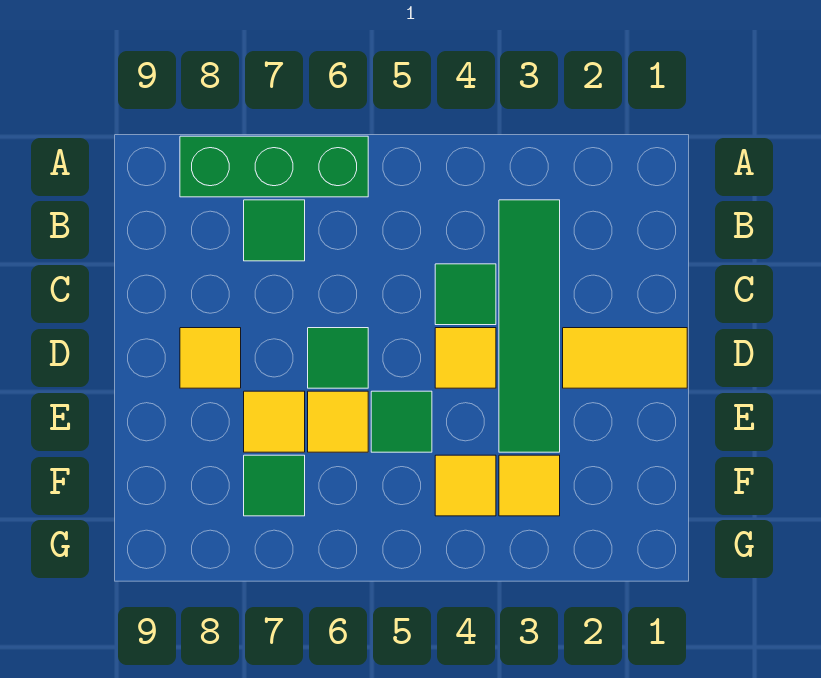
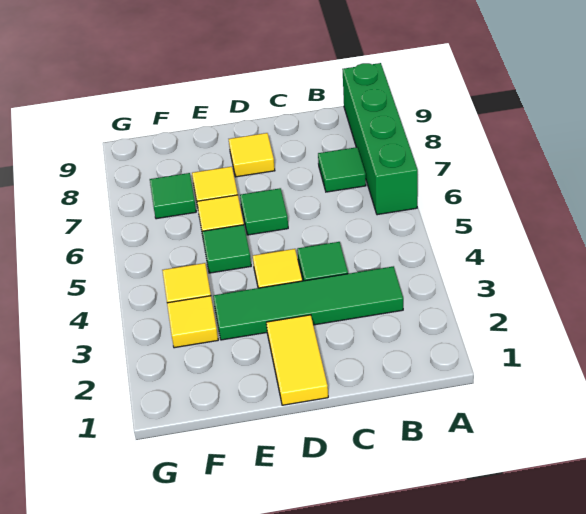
green 1x3 brick [180,136,368,197] -> green 1x4 brick [342,63,418,215]

